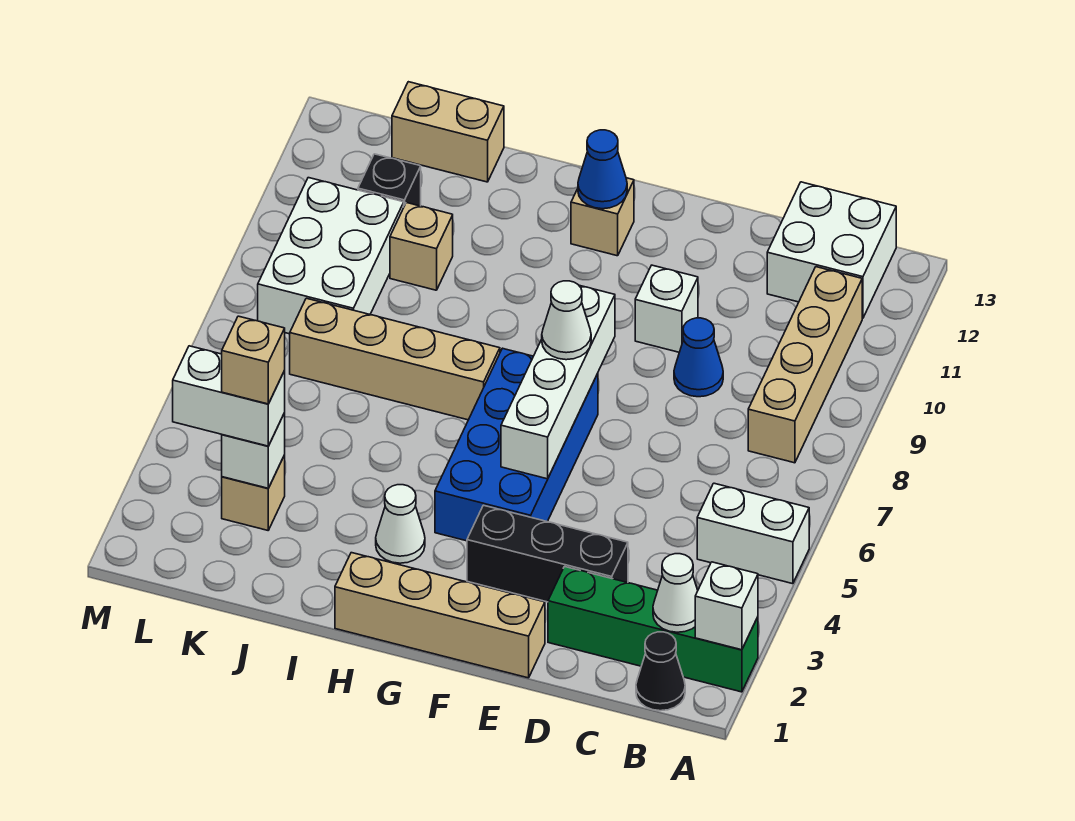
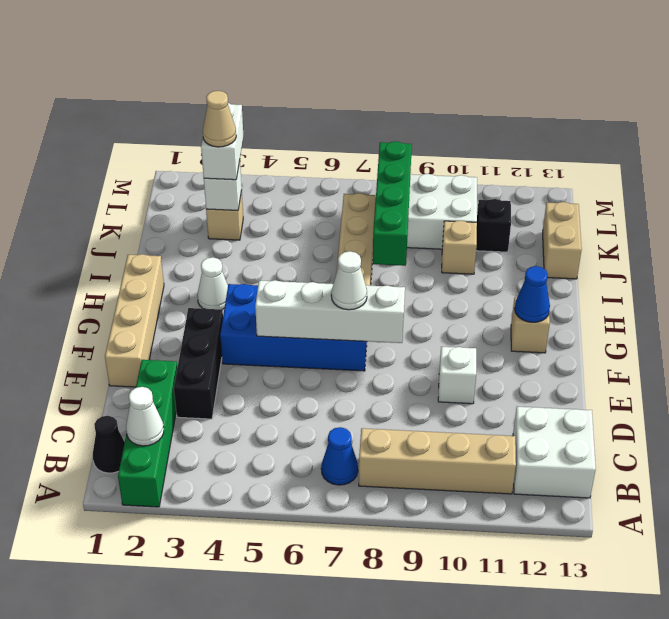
white 1x1 brick [695,562,758,650] -> none
white 1x2 brick [697,483,809,584] -> none
blue 1x1 cone [674,318,723,397] -> blue 1x1 cone moved to [321,427,358,485]
none -> green 1x4 brick [373,141,412,266]
tan 1x1 brick [222,316,285,404] -> tan 1x1 cone [203,91,236,147]

